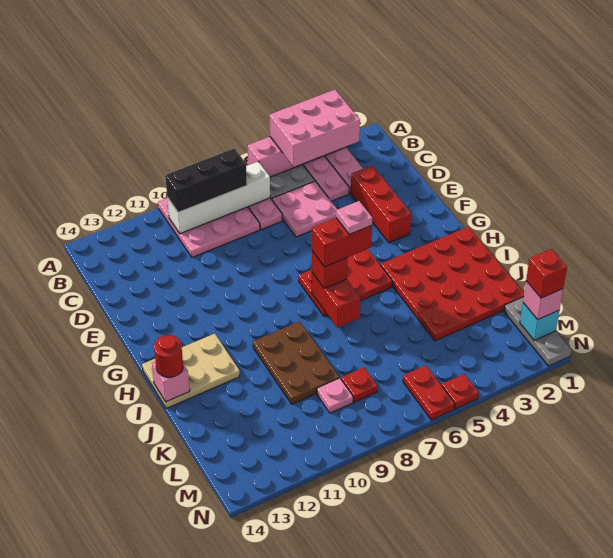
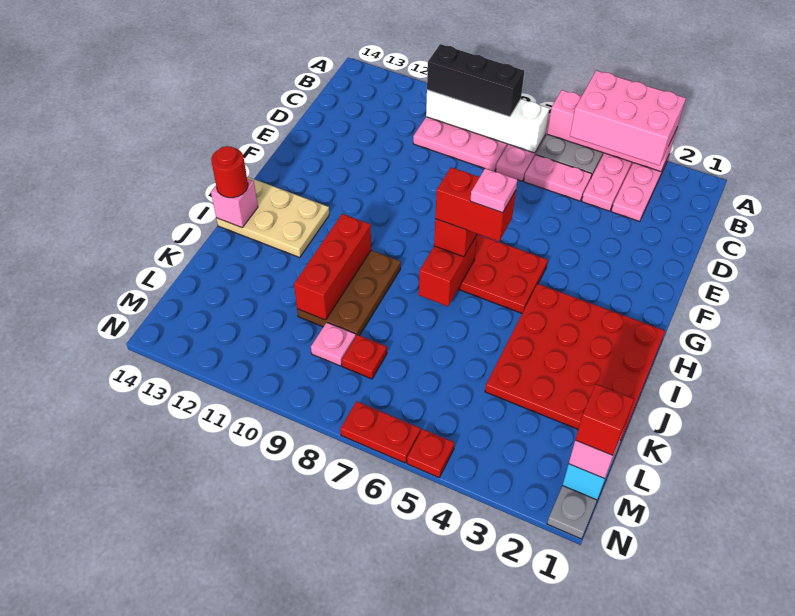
pink 2x2 plate [272,181,337,237] -> pink 1x2 plate [524,155,592,201]
red 1x3 brick [351,165,411,243] -> red 1x3 brick moved to [294,214,371,320]
red 1x2 plate [403,365,455,420] -> red 1x2 plate turned to [340,401,421,463]

